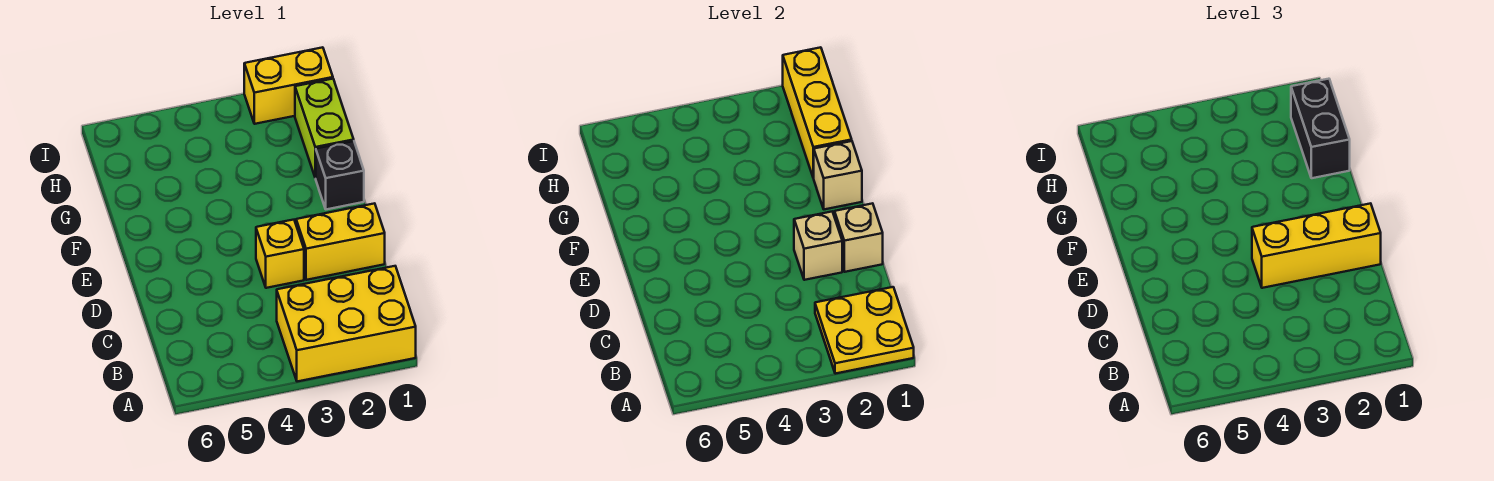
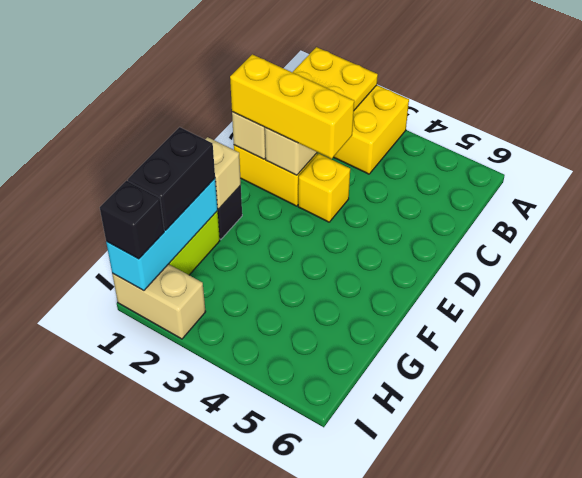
yellow 1x3 brick [783,47,852,178] -> cyan 1x3 brick [106,179,218,291]
yellow 1x2 brick [244,47,333,124] -> tan 1x2 brick [112,264,206,339]
none -> black 1x1 brick [100,181,164,259]

